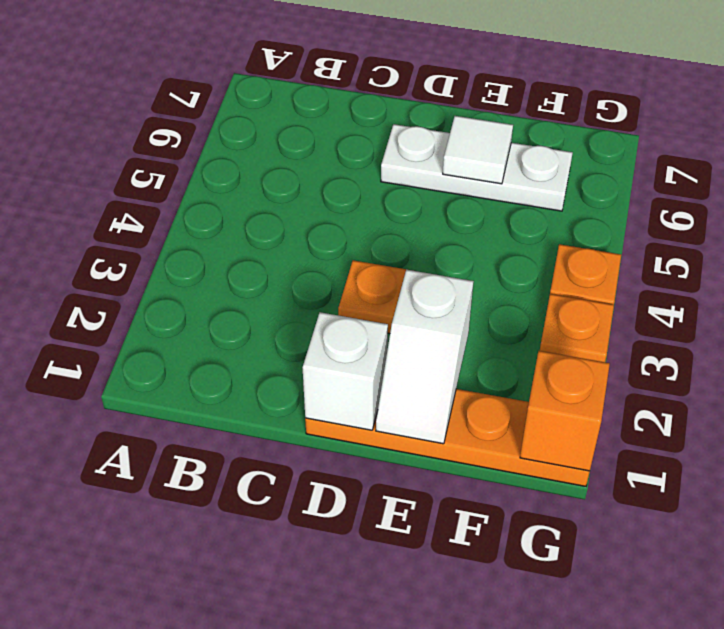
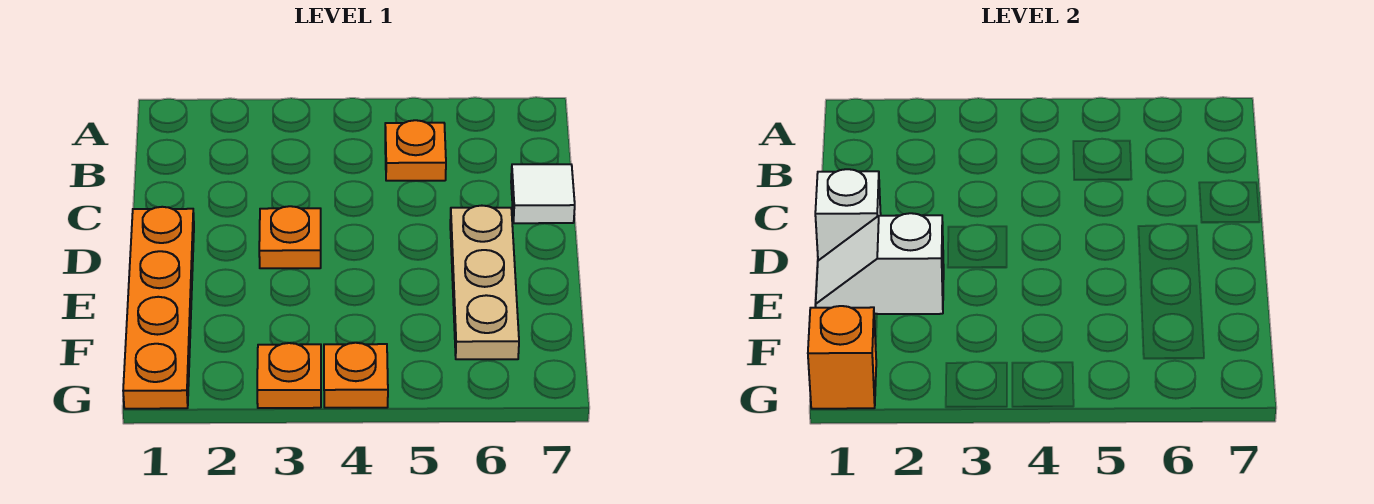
none -> orange 1x1 plate [385,120,446,181]
white 1x3 plate [381,124,573,211] -> tan 1x3 plate [450,206,519,359]
white 1x1 tile [443,116,513,184] -> white 1x1 tile moved to [511,164,575,223]

